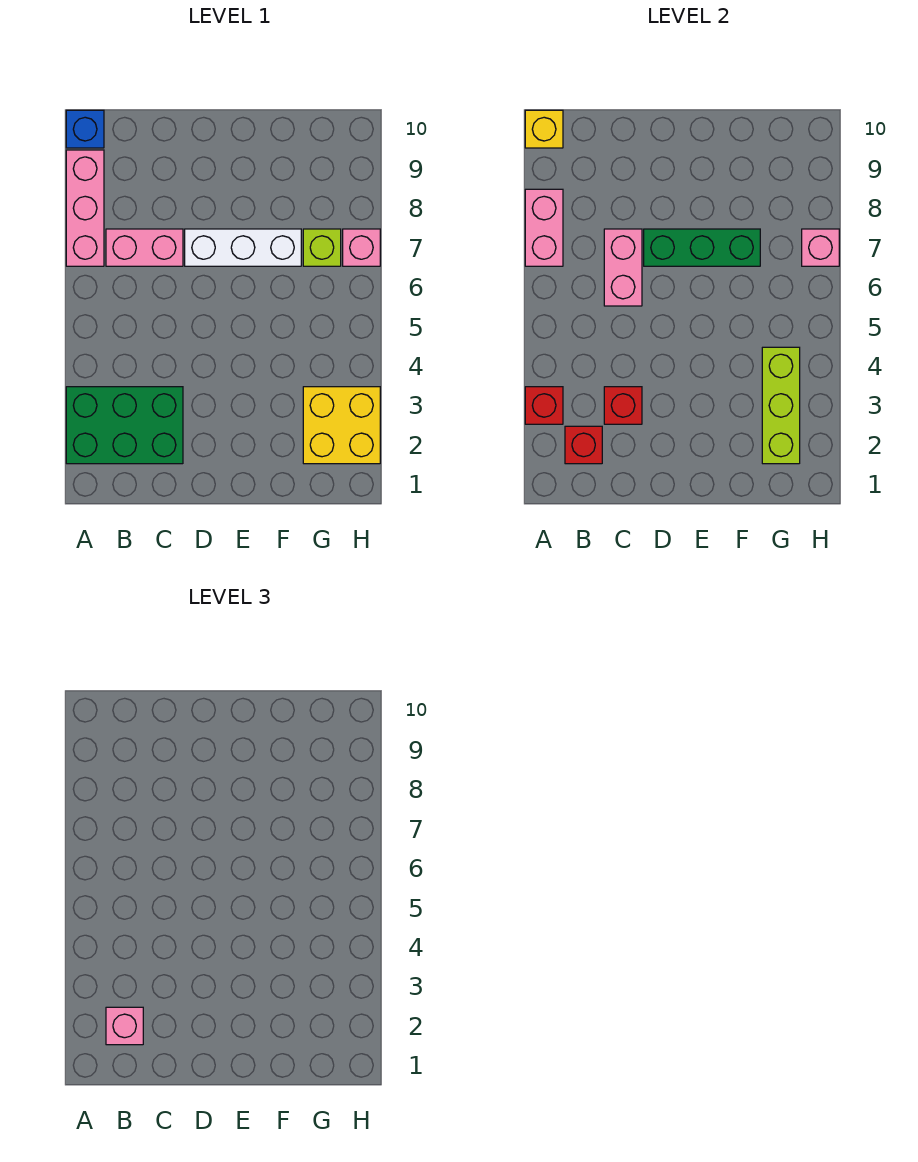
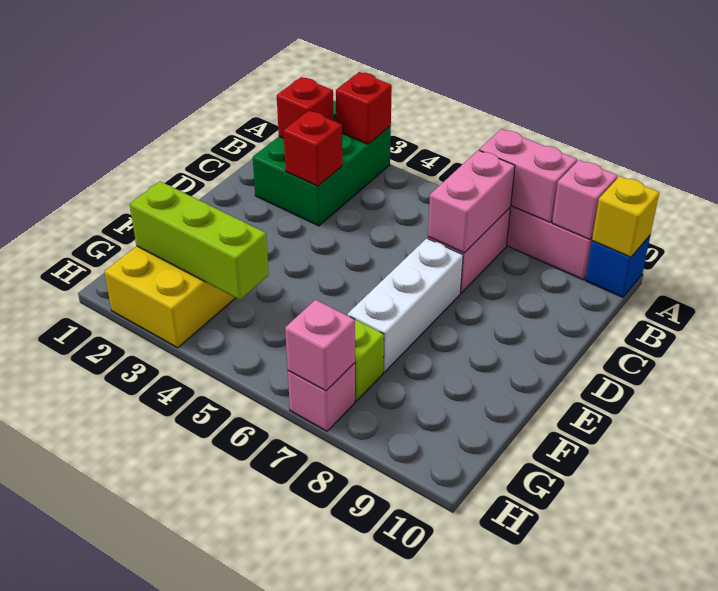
pink 1x1 brick [106,1007,143,1045] -> pink 1x1 brick moved to [552,160,617,240]
pink 1x2 brick [604,229,642,306] -> pink 1x2 brick turned to [428,150,515,253]
green 1x3 brick [644,229,760,266] -> none

